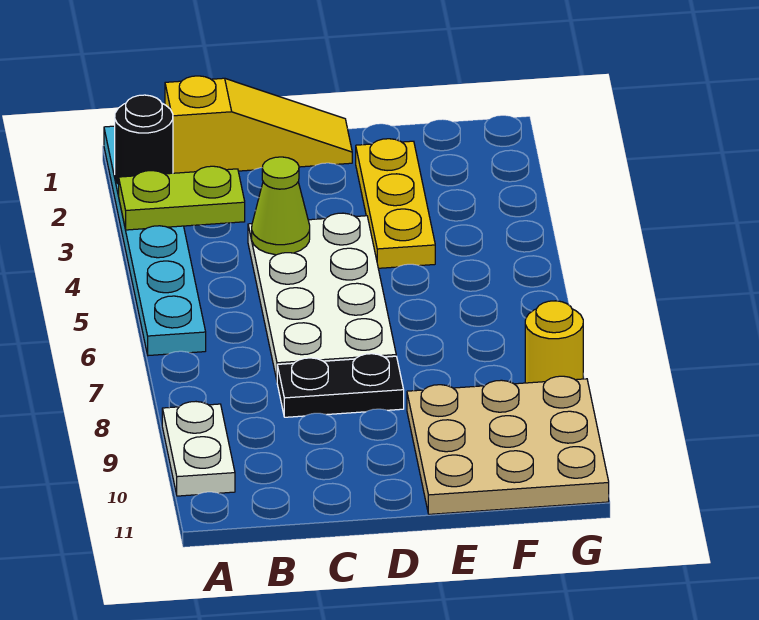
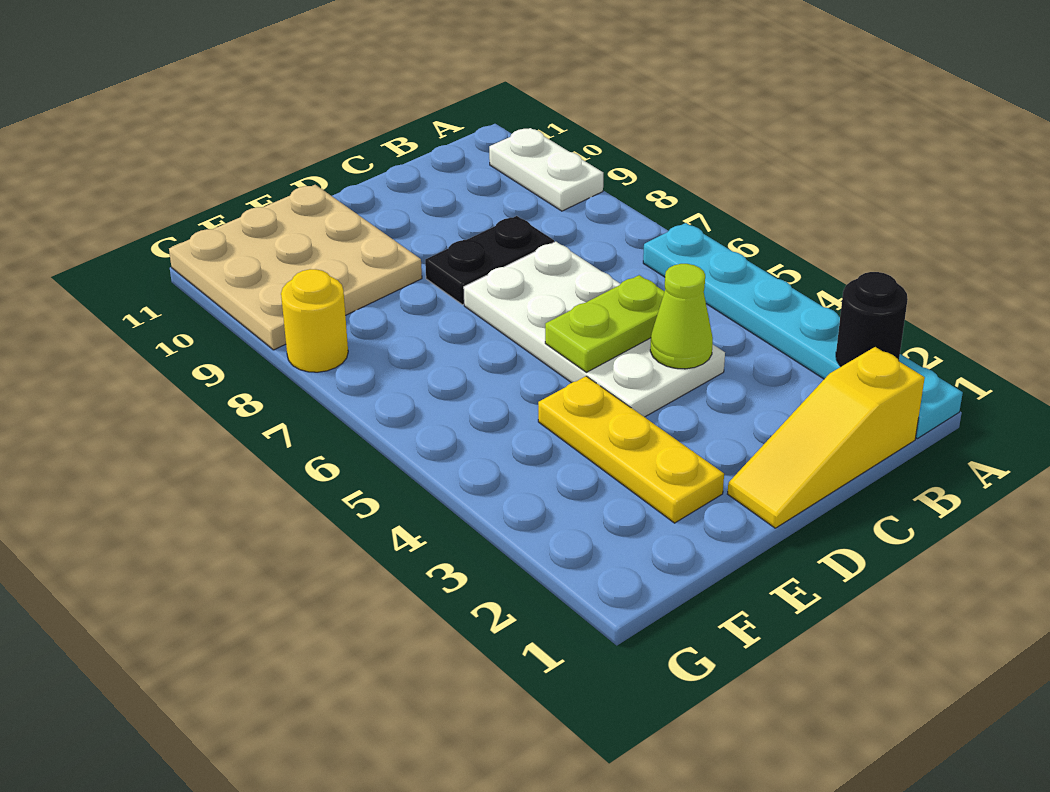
lime 1x2 plate [119,166,245,230] -> lime 1x2 plate moved to [545,275,665,372]

